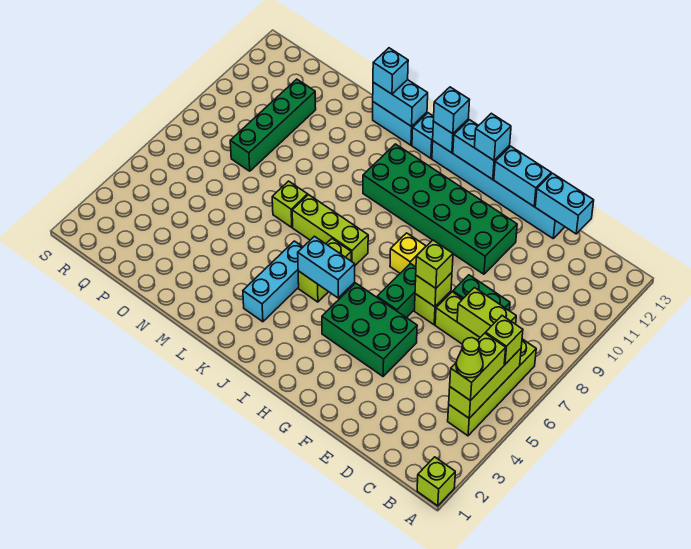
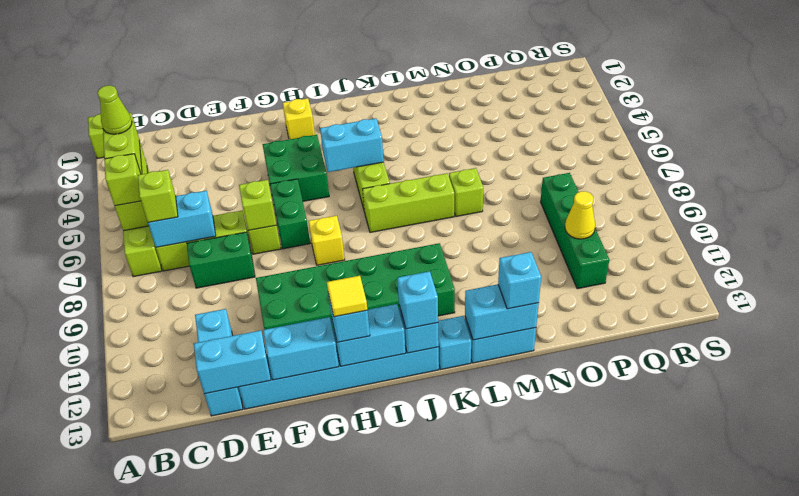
lime 1x2 brick [457,288,516,337] -> cyan 1x2 brick [148,191,216,247]
green 2x3 brick [322,283,417,376] -> green 2x2 brick [263,135,329,201]
lime 1x1 brick [416,240,453,288] -> lime 1x1 brick moved to [138,170,178,222]
none -> yellow 1x1 brick [283,98,315,139]
none -> yellow 1x1 tile [327,276,367,317]
cyan 1x3 brick [243,241,303,322] -> cyan 1x3 brick moved to [195,309,243,416]
none -> yellow 1x1 cone [565,191,595,239]

